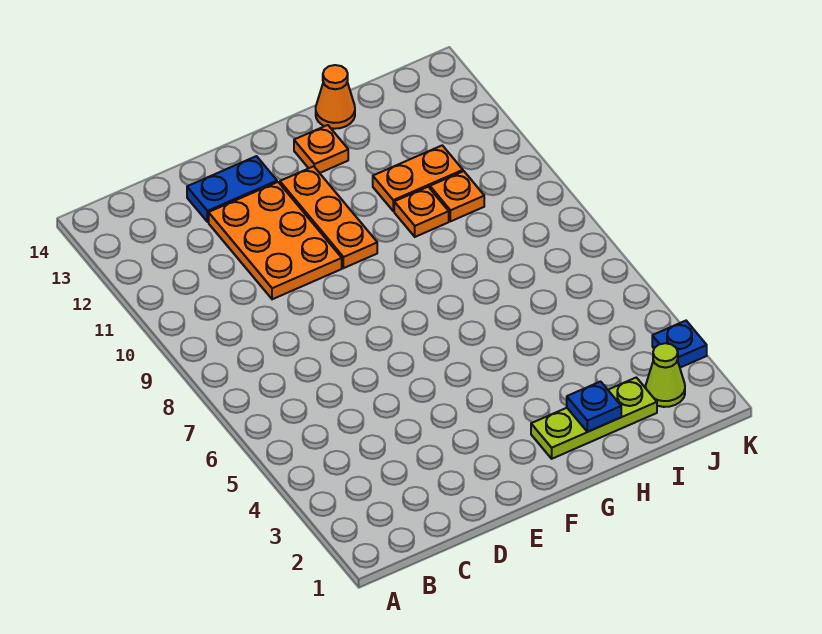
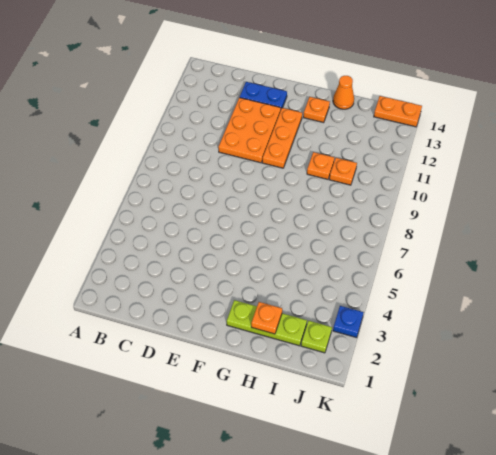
blue 1x1 plate [567,382,621,432] -> orange 1x1 plate [251,302,282,334]
orange 1x2 plate [373,145,463,211] -> orange 1x2 plate moved to [374,96,422,127]
lime 1x1 cone [646,343,685,407] -> lime 1x1 plate [301,321,332,353]

